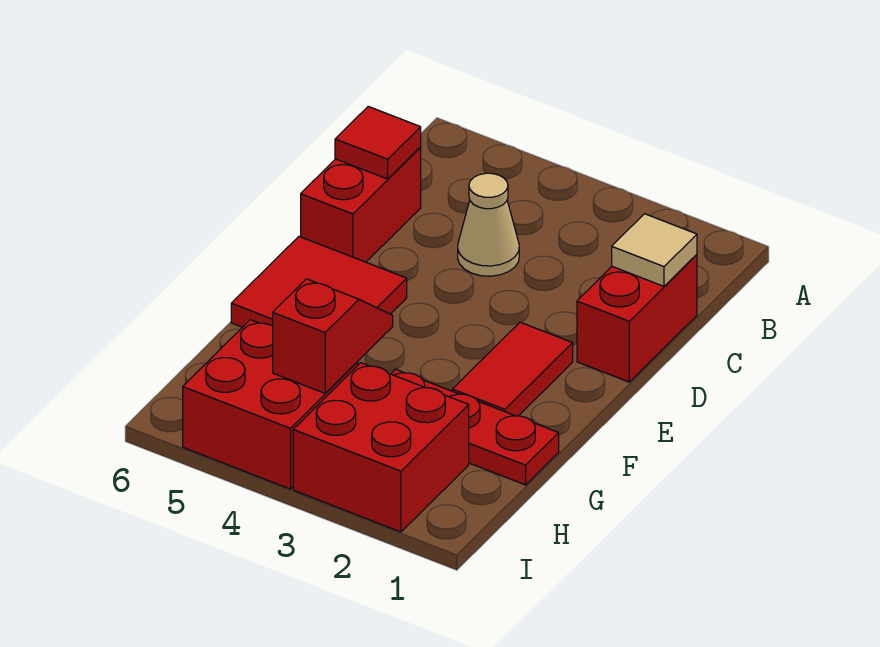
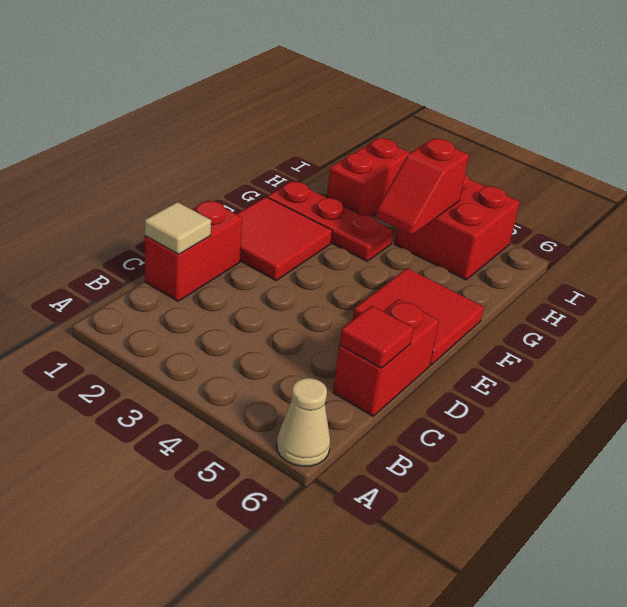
tan 1x1 cone [458,173,519,276] -> tan 1x1 cone moved to [277,378,330,466]
red 1x2 tile [452,322,573,416] -> red 2x2 tile [237,197,332,281]
red 2x2 brick [293,363,469,532] -> red 1x2 brick [327,138,410,217]

